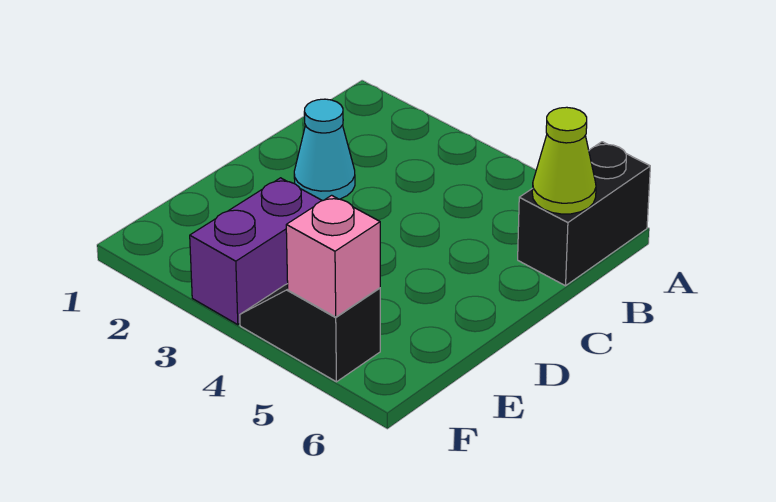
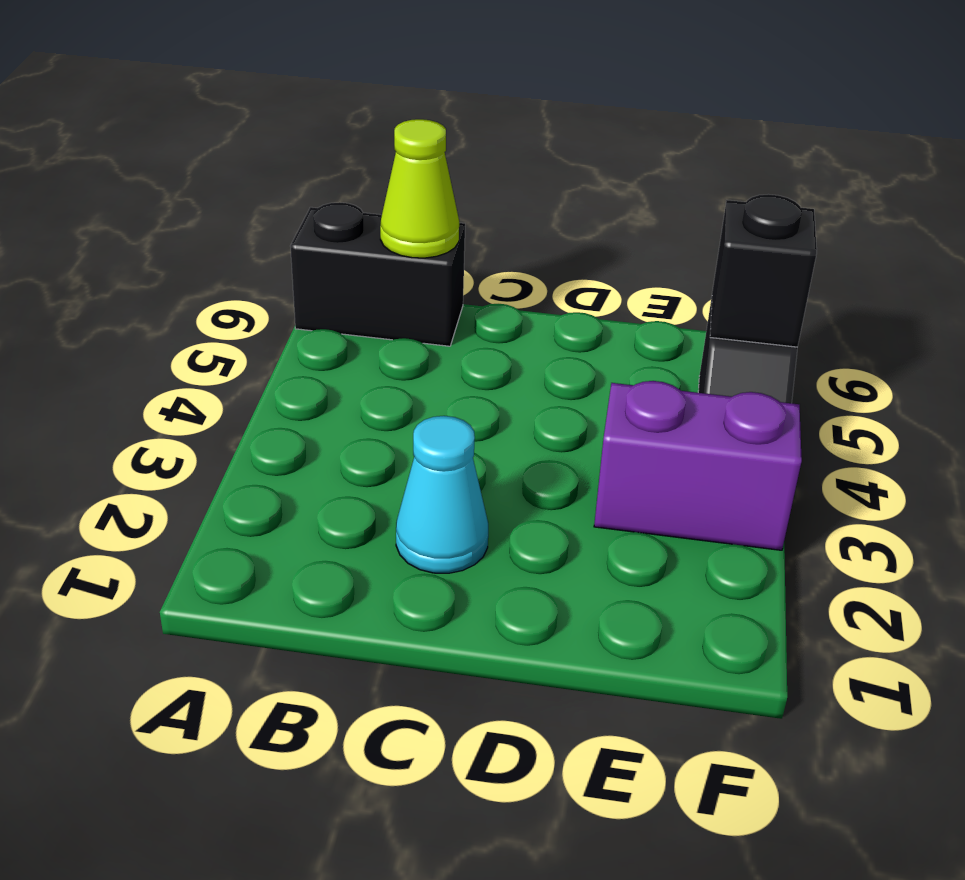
pink 1x1 brick [286,195,380,317] -> black 1x1 brick [710,194,817,347]

